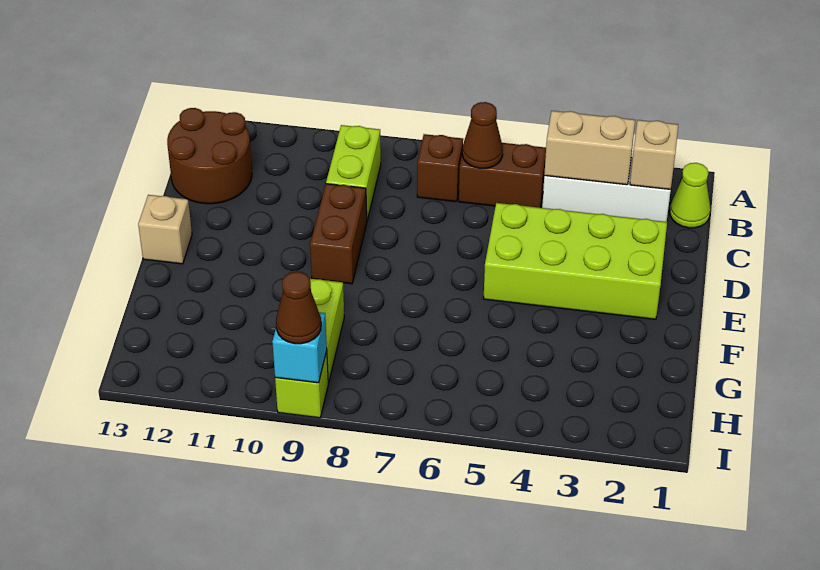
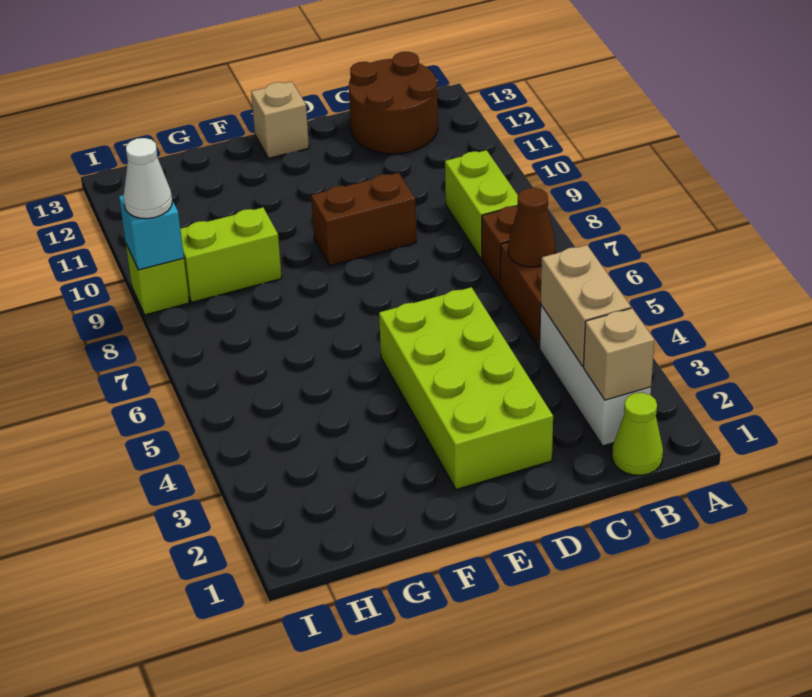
lime 1x2 brick [326,125,381,220] -> lime 1x2 brick turned to [445,150,518,258]
brown 1x1 cone [276,272,321,344] -> white 1x1 cone [123,138,172,219]

